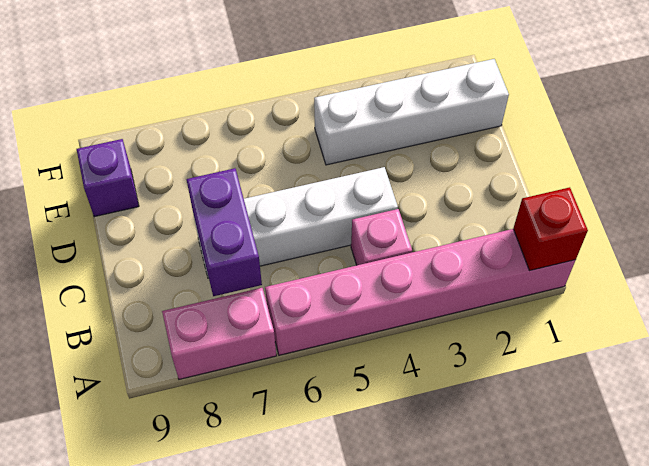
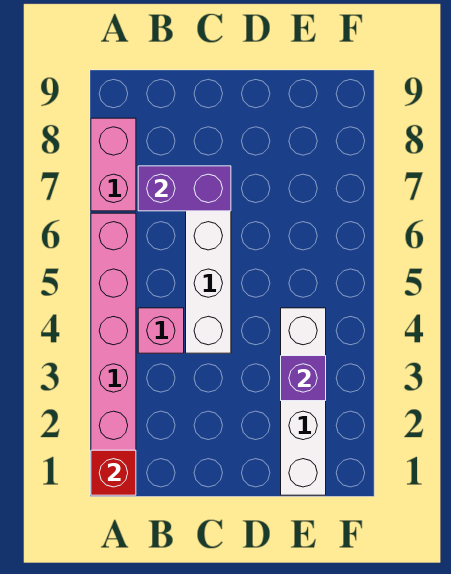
purple 1x1 brick [77,139,139,217] -> purple 1x1 brick moved to [281,356,326,401]

